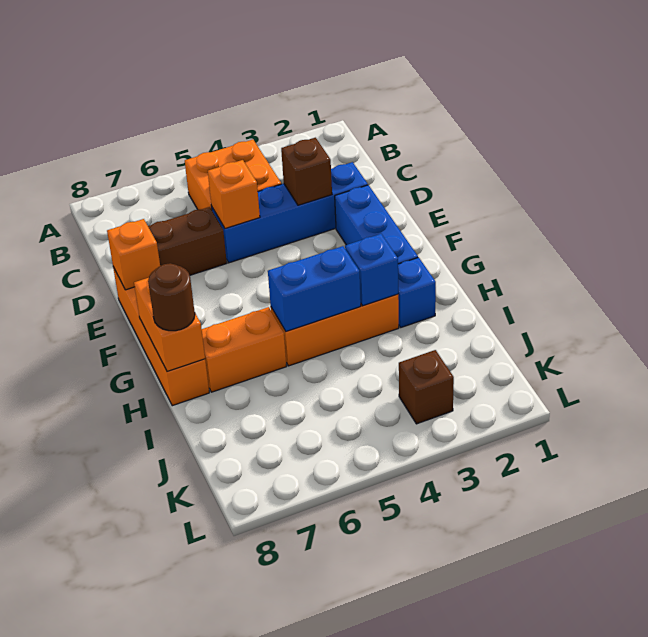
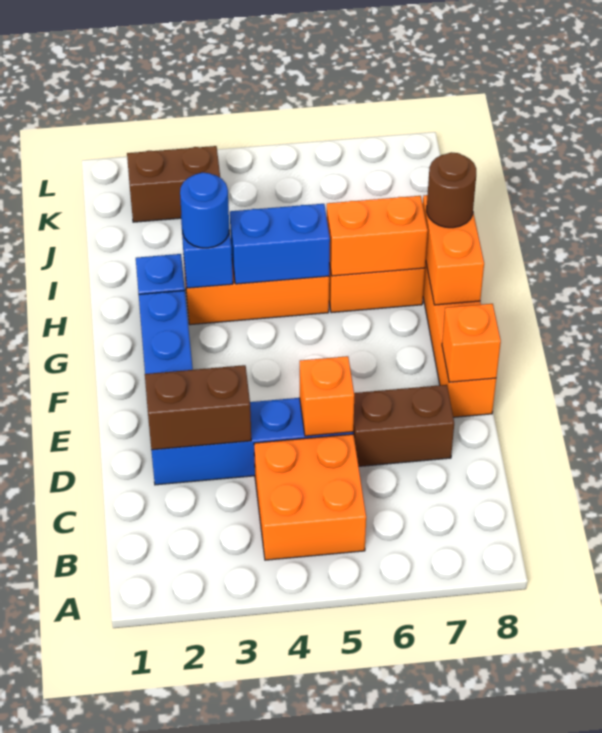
brown 1x1 brick [281,138,332,205] -> brown 1x2 brick [145,365,251,450]
none -> blue 1x1 round brick [180,172,229,248]
none -> orange 1x2 brick [326,196,428,276]
brown 1x1 brick [399,350,454,424] -> brown 1x2 brick [127,146,220,222]

